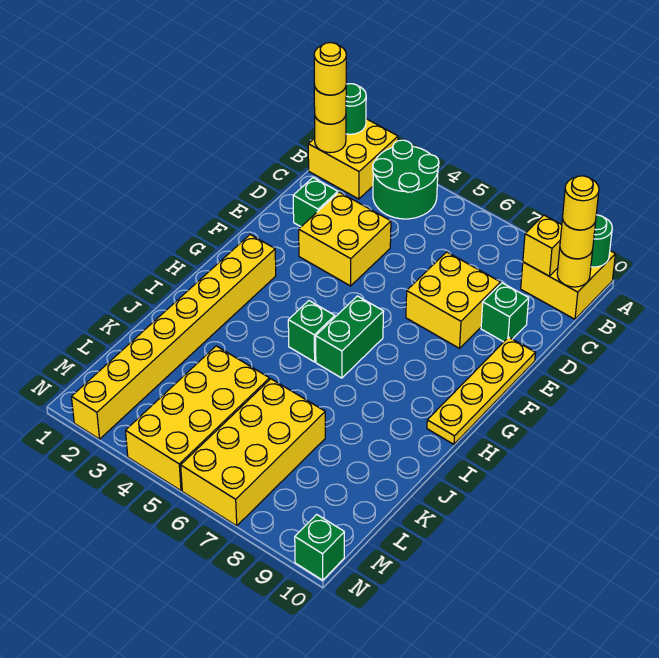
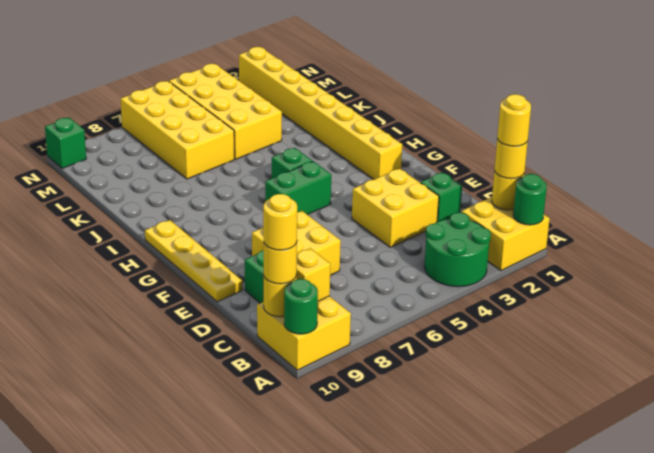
green 1x2 brick [316,296,384,378] -> green 1x2 brick turned to [265,161,331,214]

